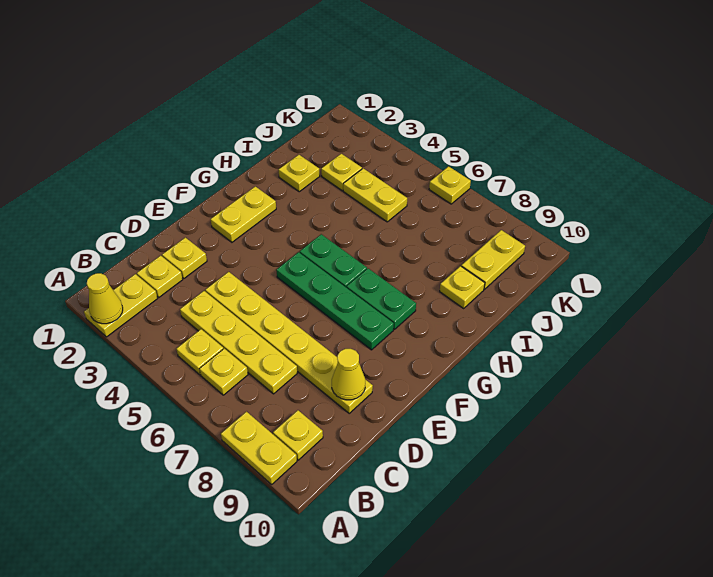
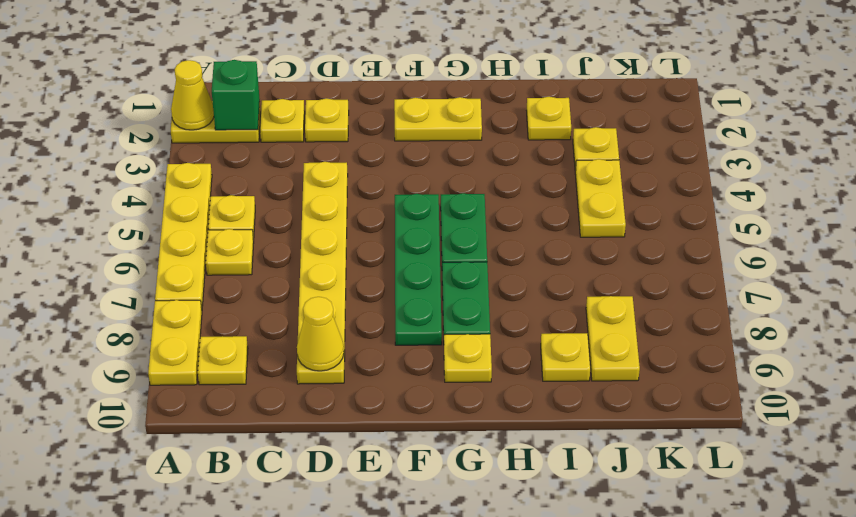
none -> green 1x1 brick [212,60,260,130]
yellow 1x4 plate [180,291,297,394] -> yellow 1x4 plate moved to [155,163,212,307]
yellow 1x2 plate [461,230,525,289] -> yellow 1x2 plate turned to [586,296,640,381]
yellow 1x1 plate [429,166,471,204] -> yellow 1x1 plate moved to [444,334,492,382]

